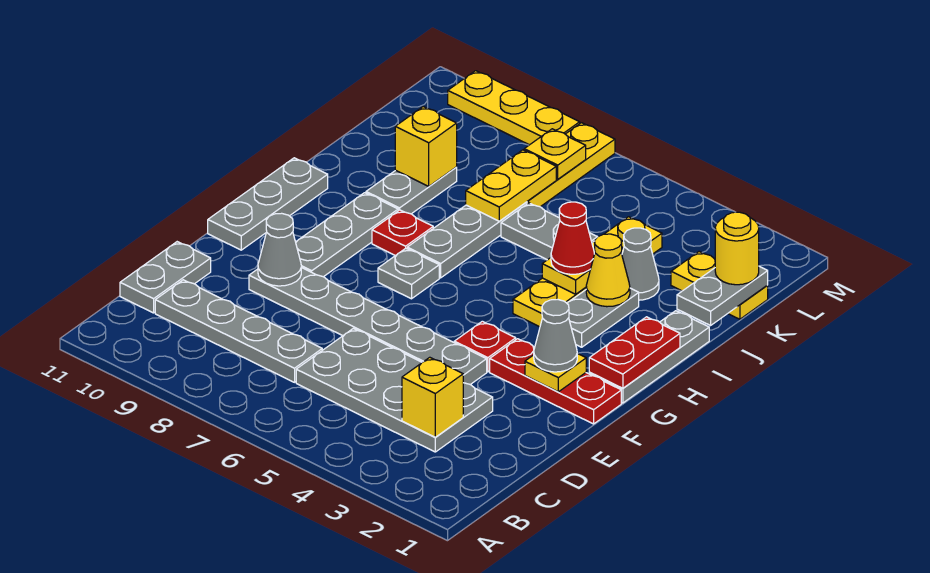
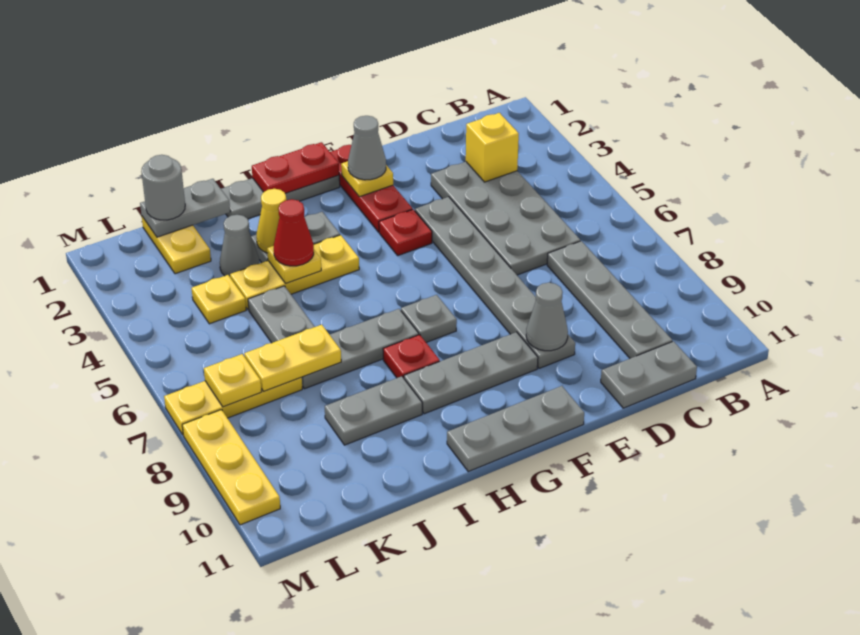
yellow 1x1 brick [395,107,457,186] -> none
yellow 1x1 round brick [715,212,759,285] -> grey 1x1 round brick [141,155,185,220]

